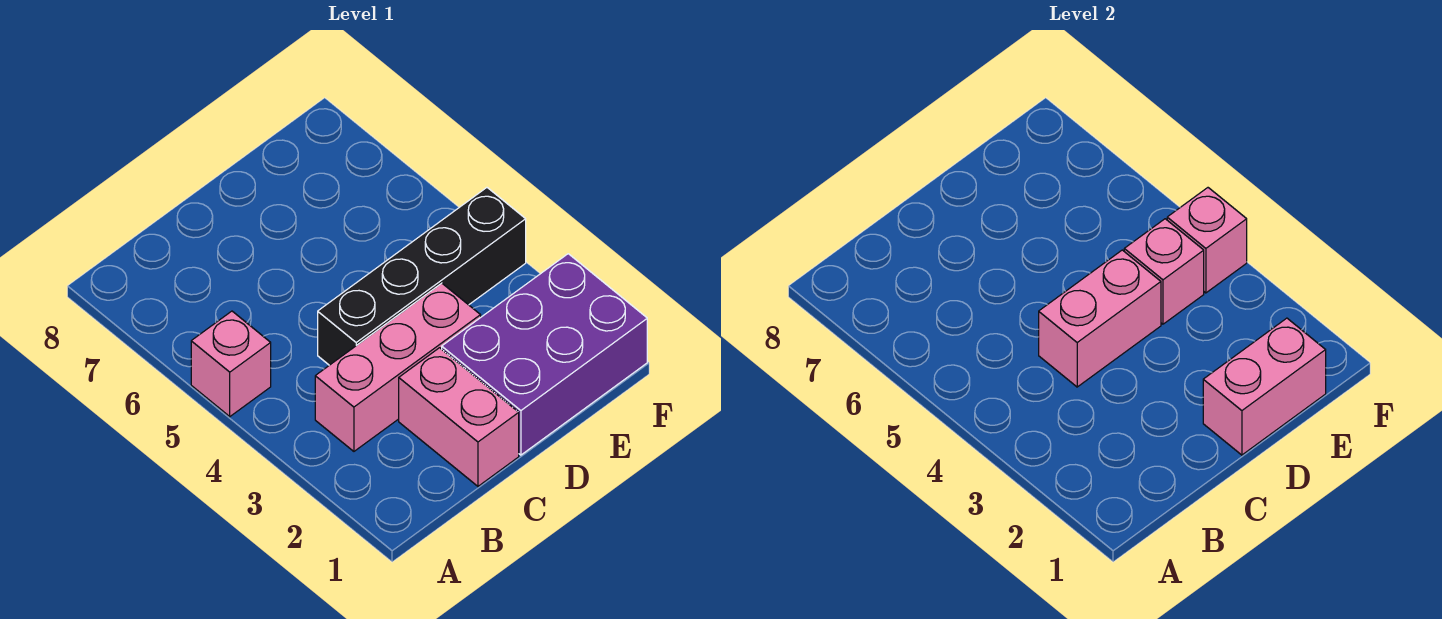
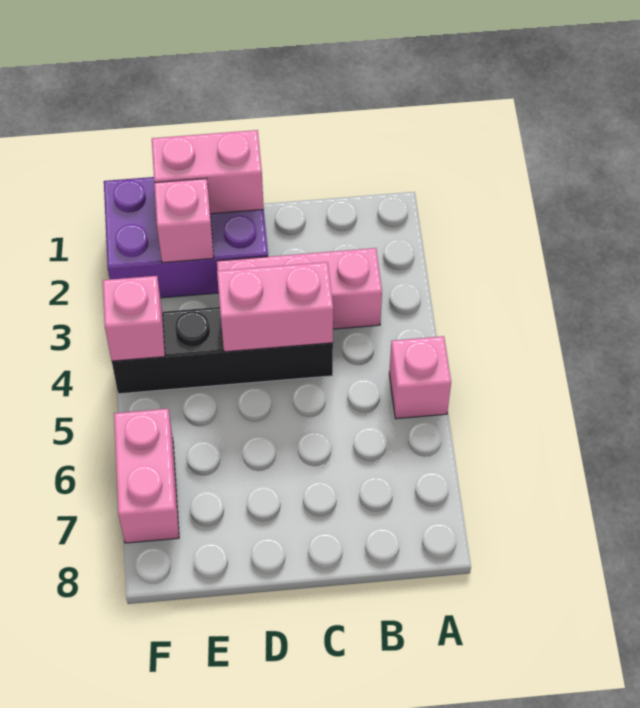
pink 1x2 brick [399,348,519,486] -> pink 1x2 brick moved to [114,409,179,543]
pink 1x1 brick [1124,219,1204,324] -> pink 1x1 brick moved to [154,179,214,263]

